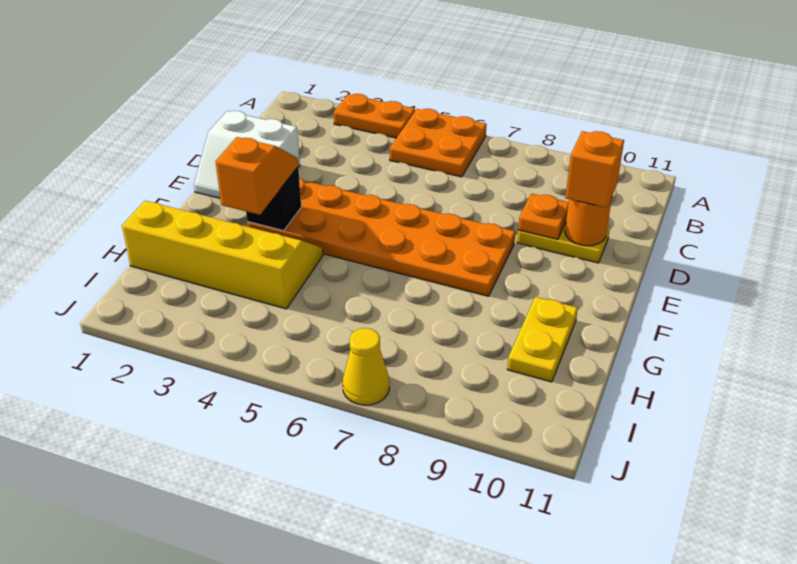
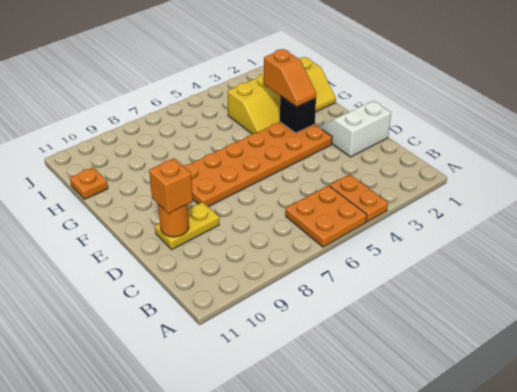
orange 1x2 plate [334,94,415,138] -> orange 1x2 plate turned to [330,174,388,222]
orange 1x1 plate [518,194,569,239] -> orange 1x1 plate moved to [70,167,108,199]
yellow 1x2 plate [507,297,578,382] -> none
yellow 1x1 cone [343,328,390,405] -> none

